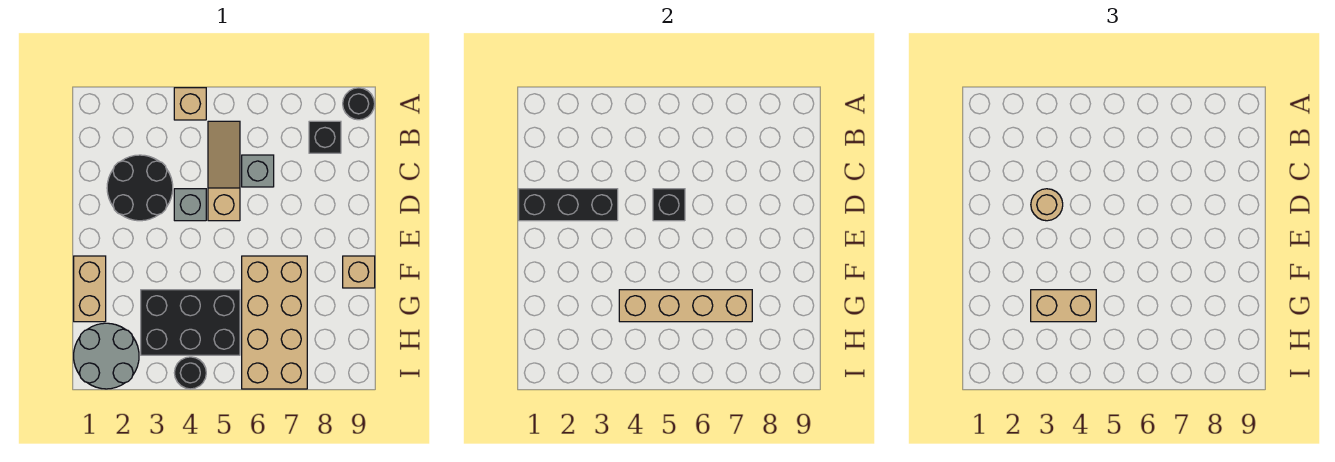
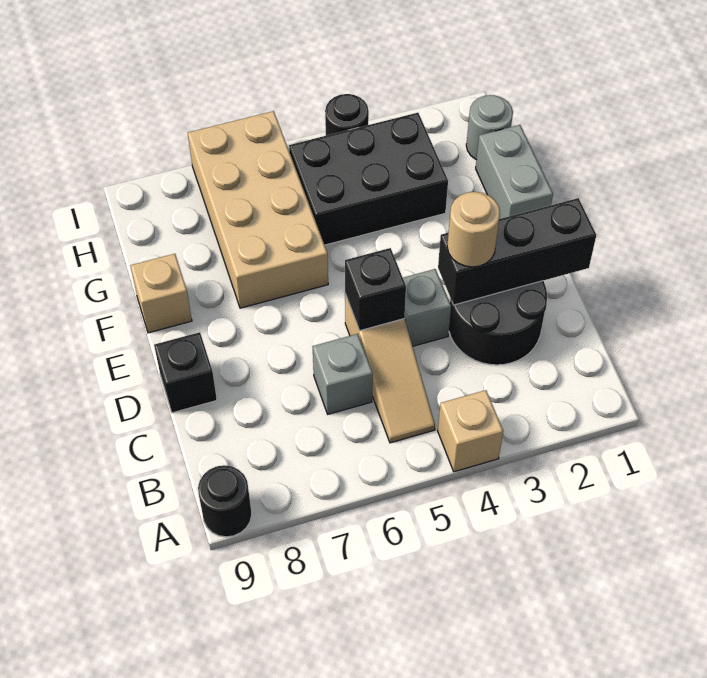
black 1x1 brick [309,121,341,153] -> black 1x1 brick moved to [154,332,217,413]
tan 1x2 brick [74,256,106,322] -> grey 1x2 brick [476,125,553,219]
tan 1x2 brick [1031,290,1096,322] -> none
tan 1x4 brick [619,290,752,322] -> none
grey 2x2 round brick [74,323,139,389] -> grey 1x1 round brick [466,95,513,160]

